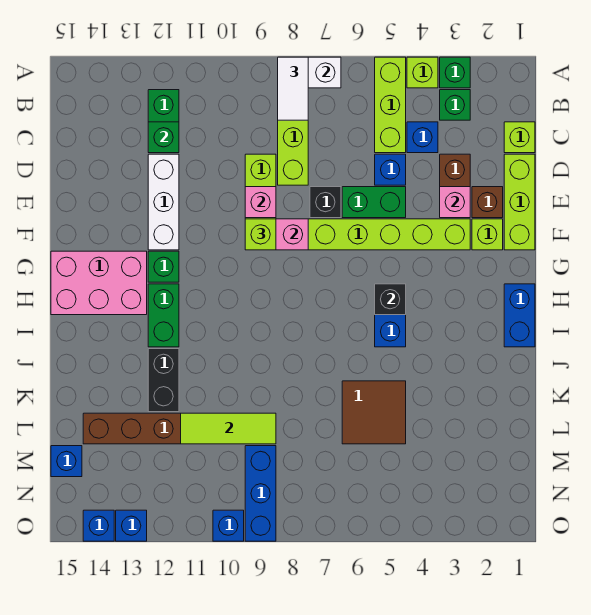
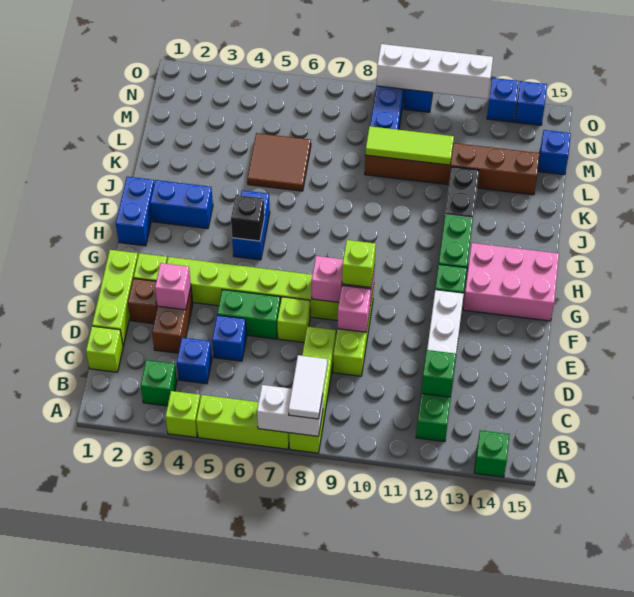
green 1x1 brick [440,57,470,88] -> green 1x1 brick moved to [474,430,510,477]
lime 1x3 brick [375,57,406,153] -> lime 1x3 brick turned to [196,395,289,449]
black 1x1 brick [310,187,341,218] -> lime 1x1 brick [277,297,310,343]
none -> blue 1x2 brick [150,180,213,229]
none -> white 1x4 brick [377,44,493,99]

